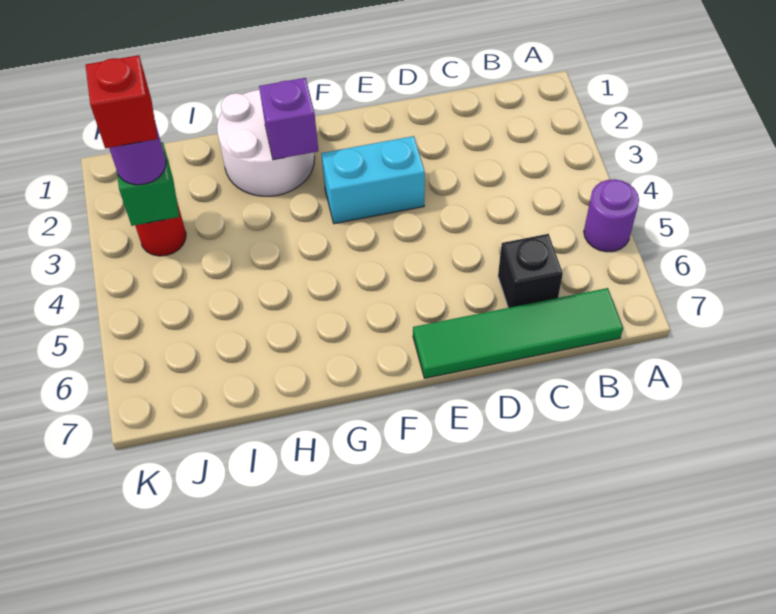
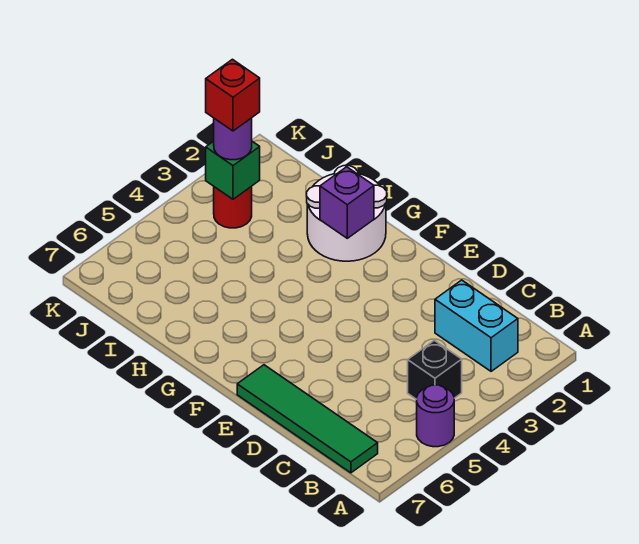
black 1x1 brick [498,234,563,308] -> black 1x1 brick moved to [408,340,462,399]
cyan 1x2 brick [321,136,425,224] -> cyan 1x2 brick moved to [435,280,518,371]

